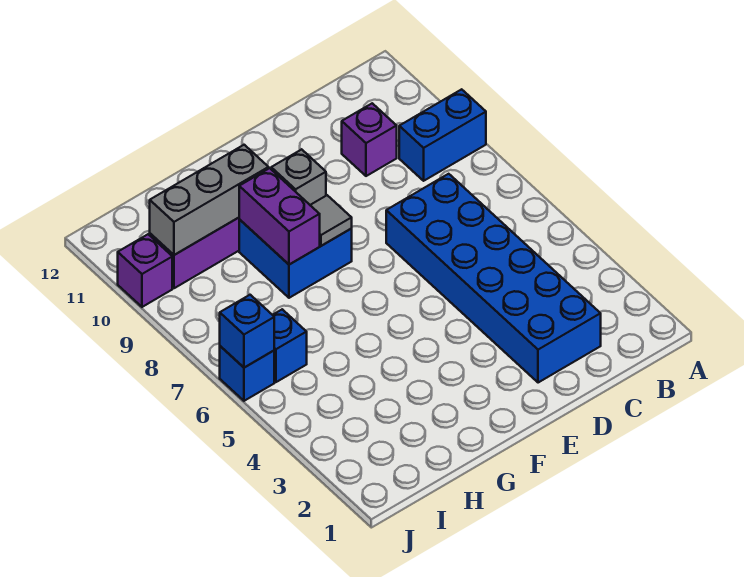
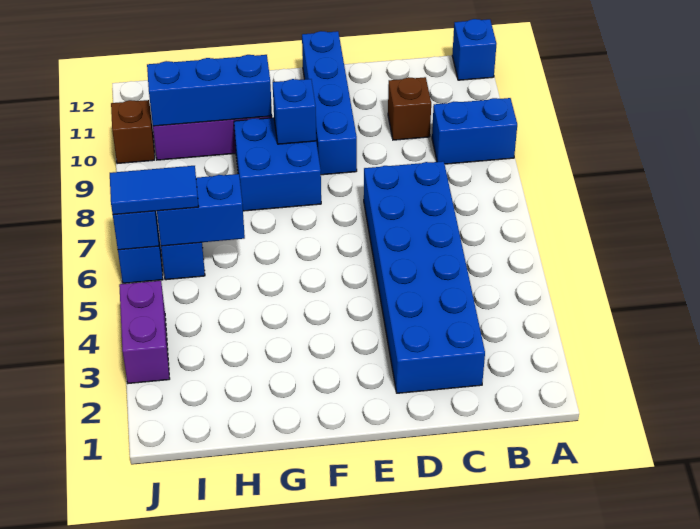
none -> blue 1x1 brick [452,19,496,80]
purple 1x1 brick [342,103,397,176] -> brown 1x1 brick [388,77,431,140]
none -> blue 1x4 brick [302,31,357,175]
grey 1x1 tile [310,195,352,246] -> none
grey 1x1 brick [271,149,326,205] -> blue 1x1 brick [273,79,316,144]
purple 1x2 brick [239,168,320,265] -> purple 1x2 brick moved to [119,281,170,383]
grey 1x3 brick [150,145,269,255] -> blue 1x3 brick [147,55,272,126]
none -> blue 1x2 brick [157,174,245,246]
none -> blue 1x2 tile [110,166,199,215]
purple 1x1 brick [118,234,172,307] -> brown 1x1 brick [111,100,155,164]

